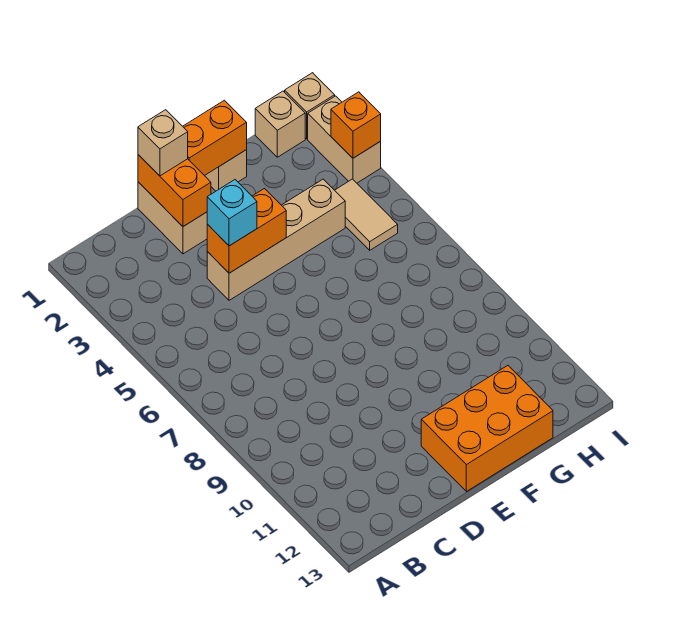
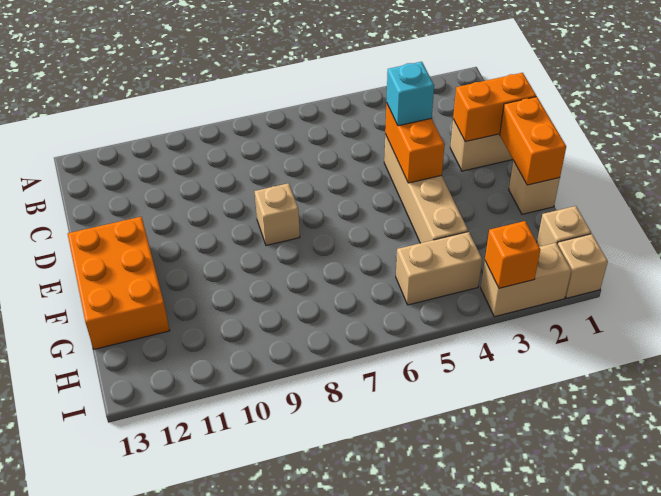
tan 1x1 brick [138,110,188,176] -> tan 1x1 brick moved to [254,183,300,245]
tan 1x2 tile [335,179,398,250] -> tan 1x2 brick [396,232,482,305]

